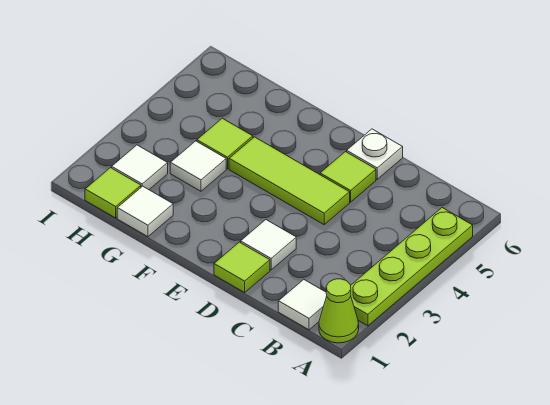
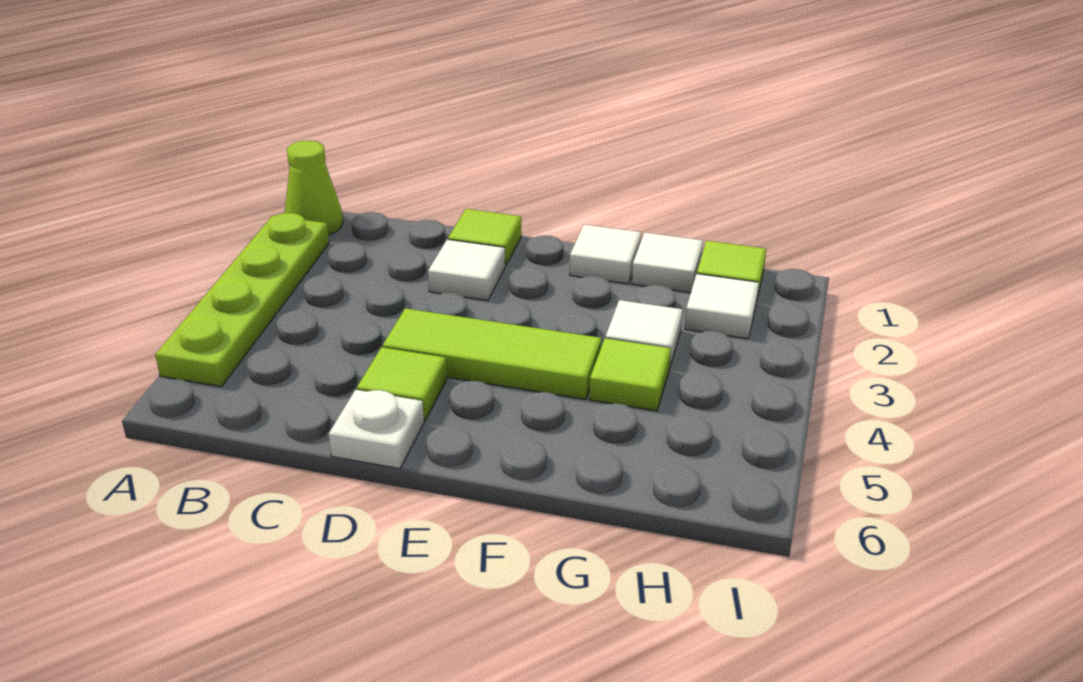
white 1x1 tile [278,279,327,330] -> white 1x1 tile moved to [570,225,641,284]

